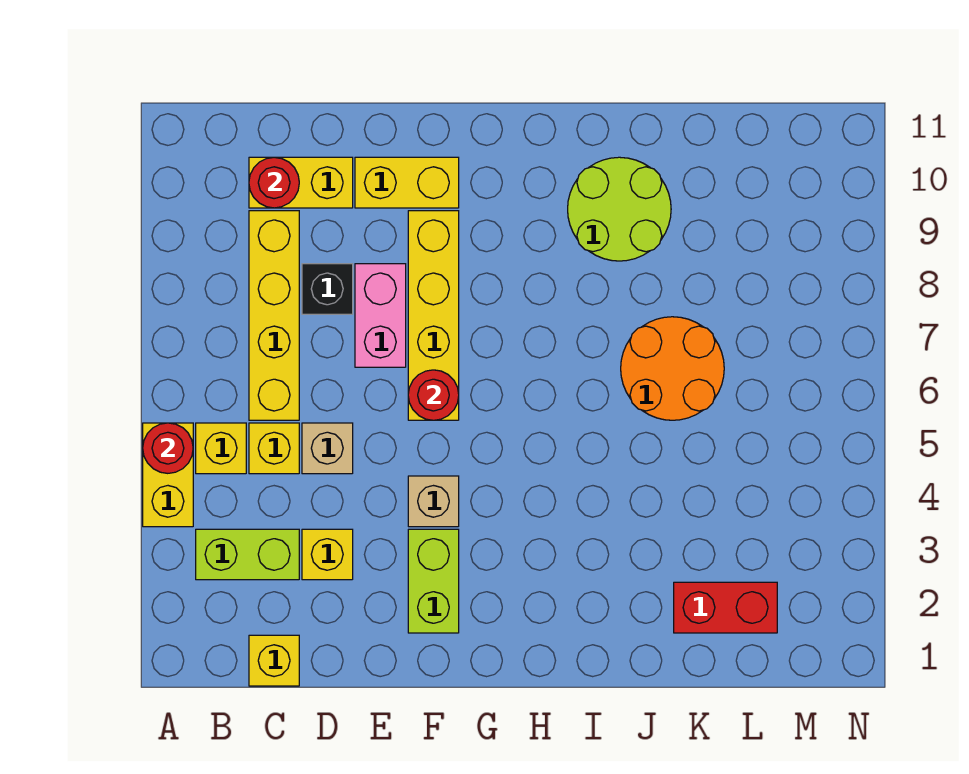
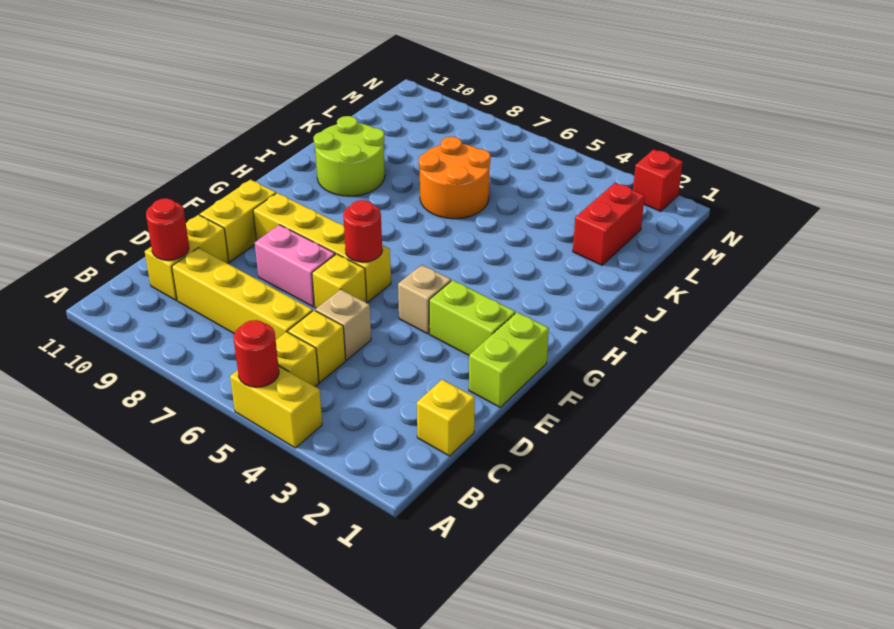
lime 1x2 brick [196,529,299,580] -> lime 1x2 brick moved to [469,312,549,407]
yellow 1x1 brick [302,529,353,580] -> yellow 1x1 brick moved to [312,254,367,308]
black 1x1 brick [302,264,353,314] -> none
none -> red 1x1 brick [633,149,683,211]

